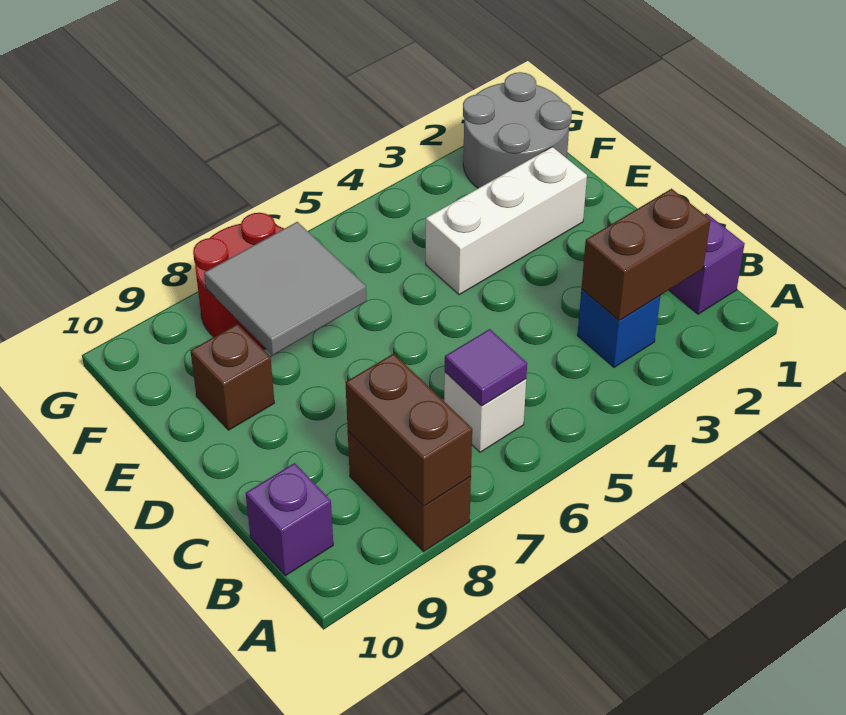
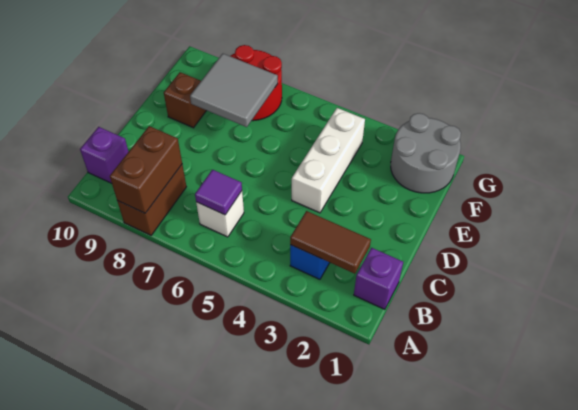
brown 1x2 brick [581,189,710,321] -> brown 1x2 tile [290,211,371,274]
white 1x3 brick [426,147,587,295] -> white 1x3 brick turned to [292,108,365,213]

